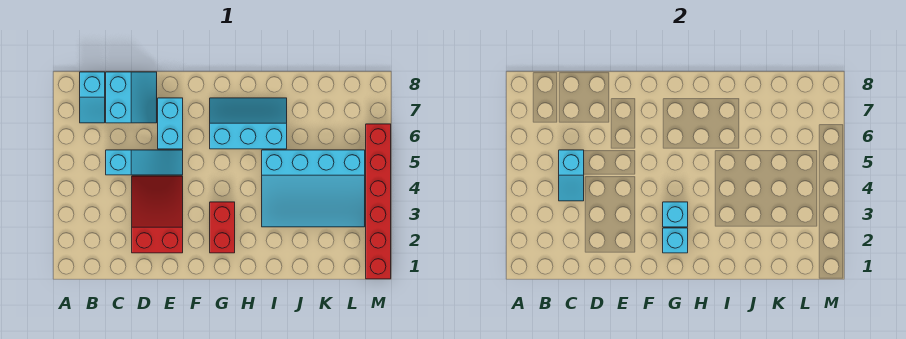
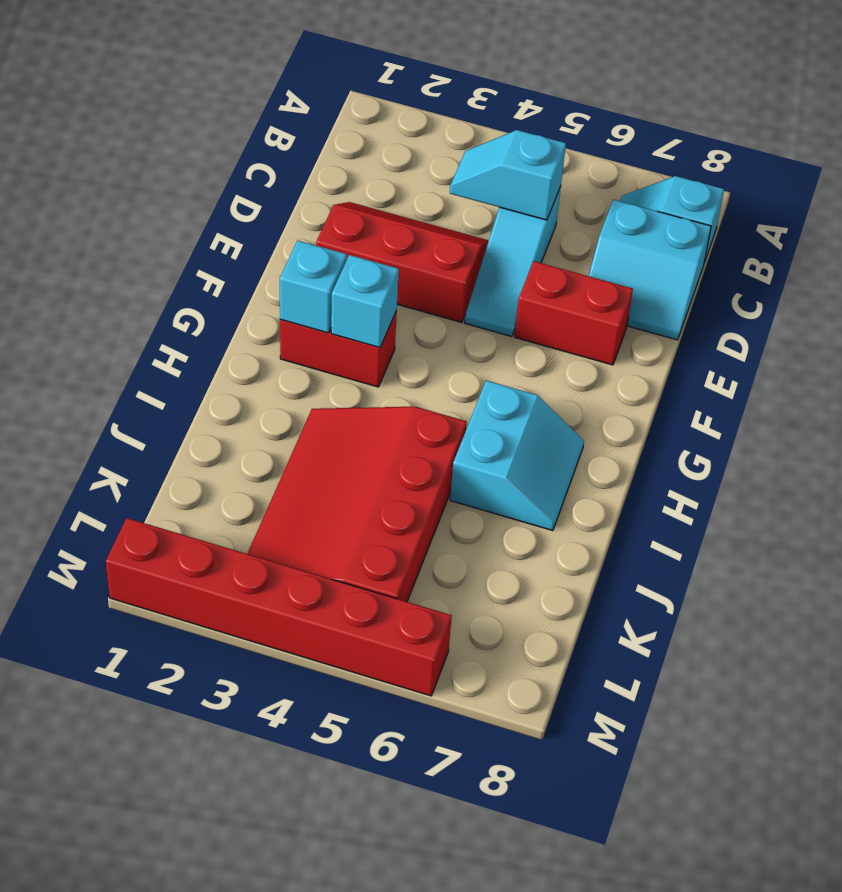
red 2x3 slope [132,176,183,253] -> red 2x3 slope turned to [316,202,489,323]
cyan 1x2 brick [158,98,183,149] -> red 1x2 brick [515,261,633,365]
cyan 2x3 slope [210,98,287,149] -> cyan 2x2 slope [450,381,584,531]
cyan 3x4 slope [262,150,365,227] -> red 3x4 slope [247,407,467,602]

